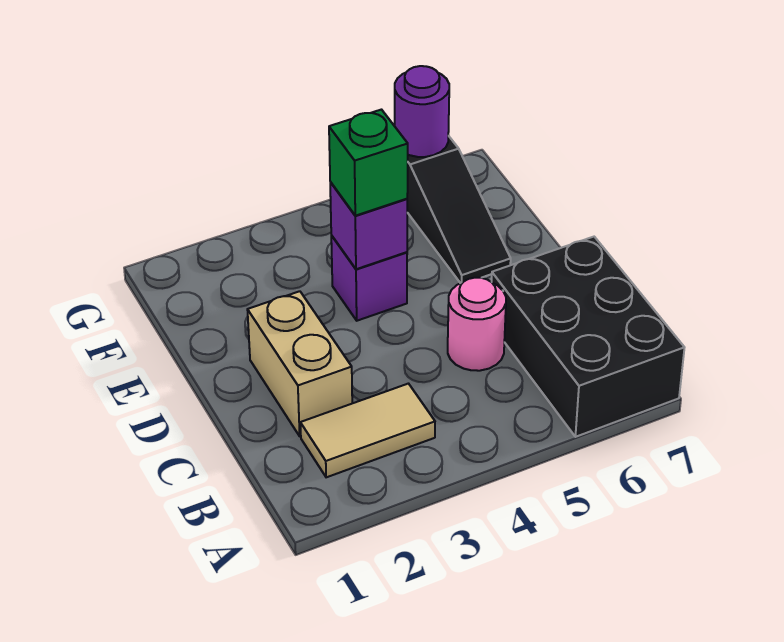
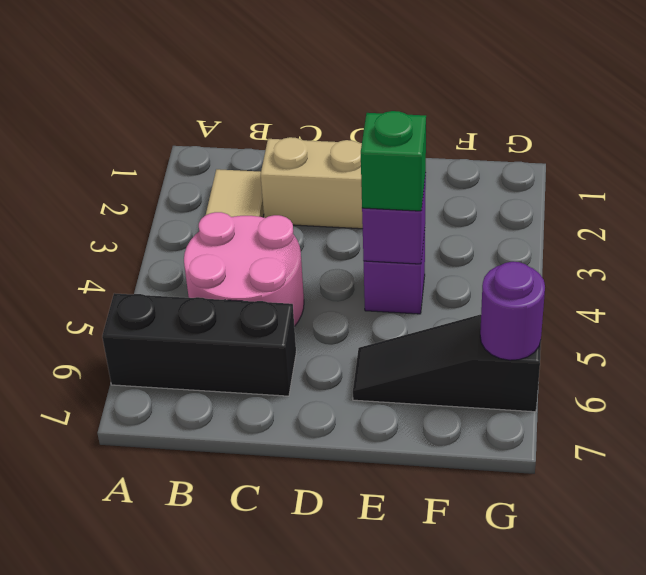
black 2x3 brick [492,237,685,437] -> black 1x3 brick [102,293,296,396]
pink 1x1 round brick [448,278,506,371] -> pink 2x2 round brick [184,212,304,326]

